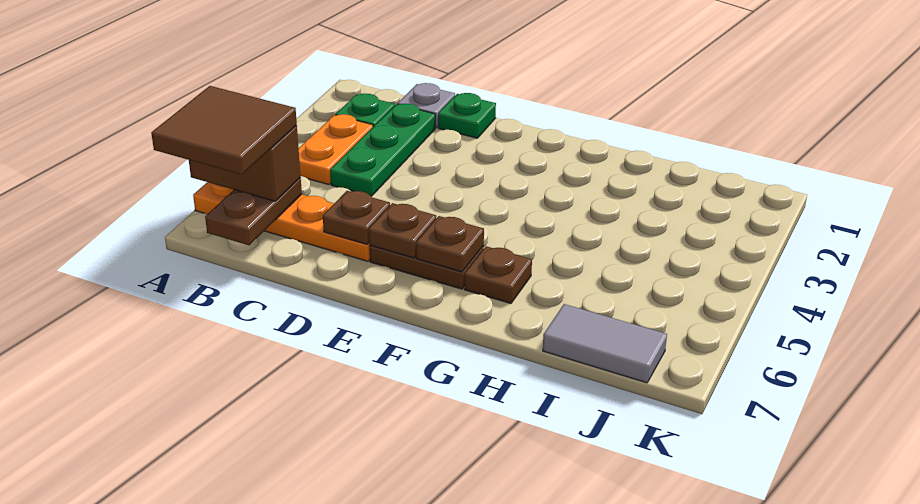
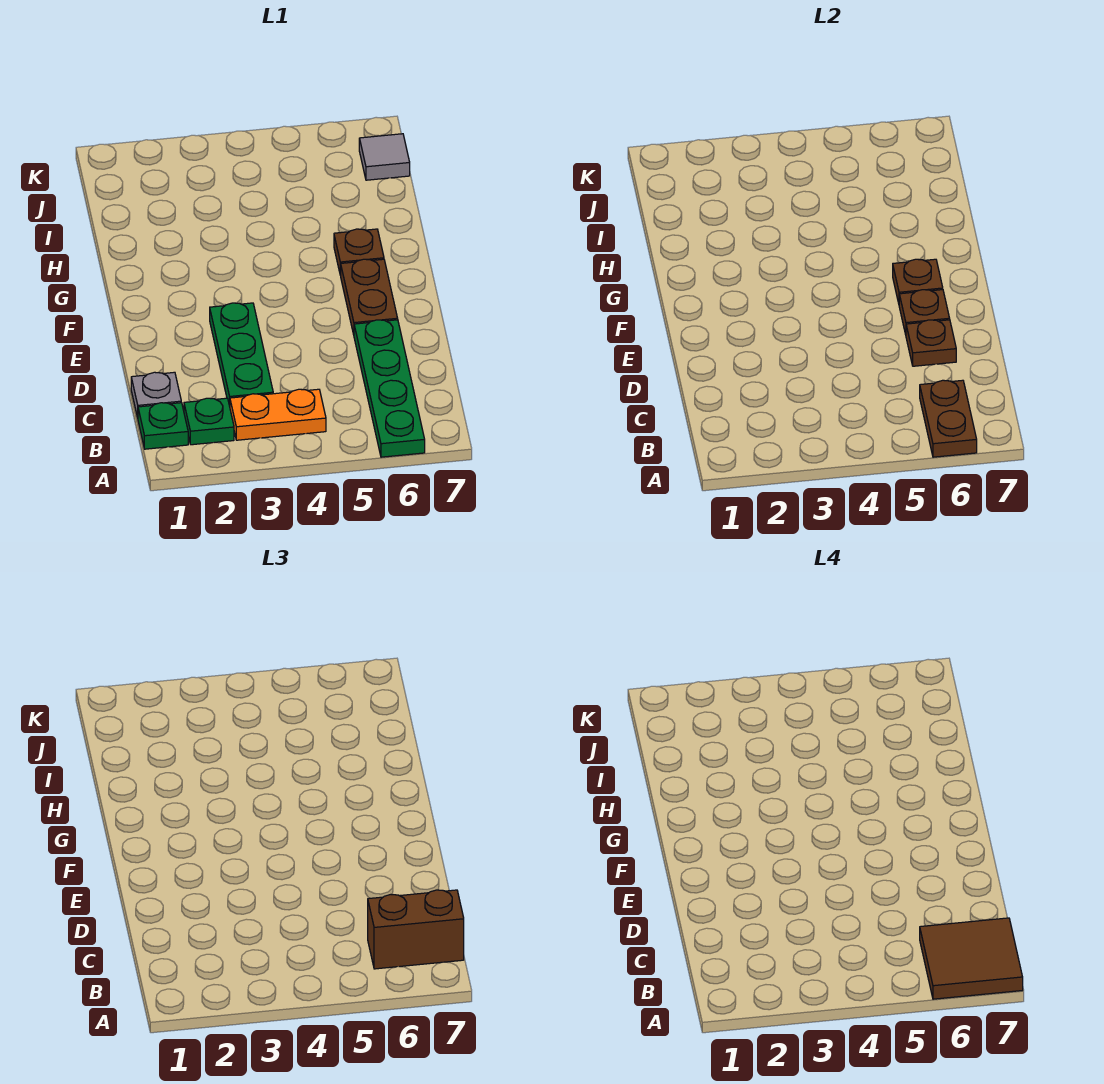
orange 1x4 plate [193,182,370,261] -> green 1x4 plate [354,320,425,457]
brown 1x2 brick [189,126,301,201] -> brown 1x2 brick turned to [368,890,464,969]
brown 1x2 plate [205,178,302,245] -> brown 1x2 plate turned to [920,380,977,457]
green 1x3 plate [330,104,435,196] -> green 1x3 plate turned to [210,303,273,406]
green 1x1 plate [438,93,496,138] -> green 1x1 plate moved to [138,403,188,449]
grey 1x2 tile [543,304,667,383] -> grey 1x1 tile [359,134,410,180]

